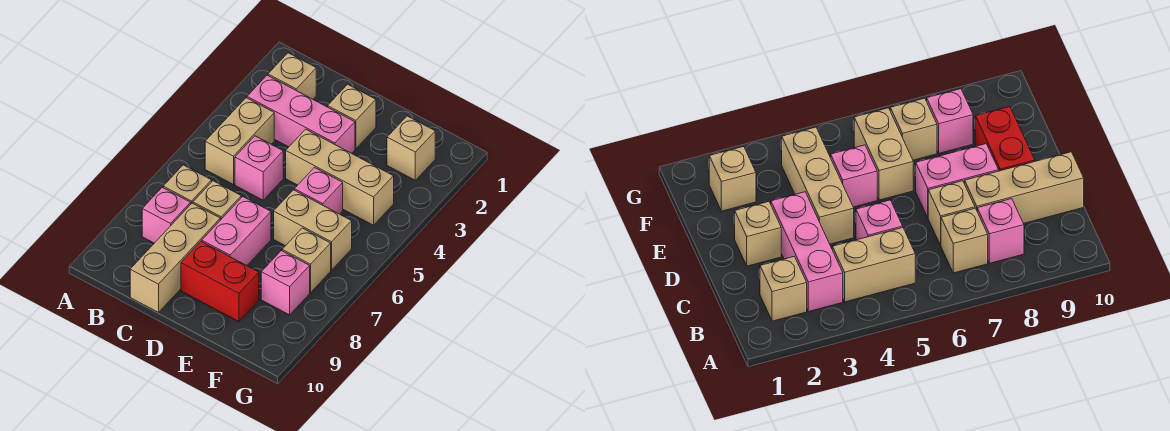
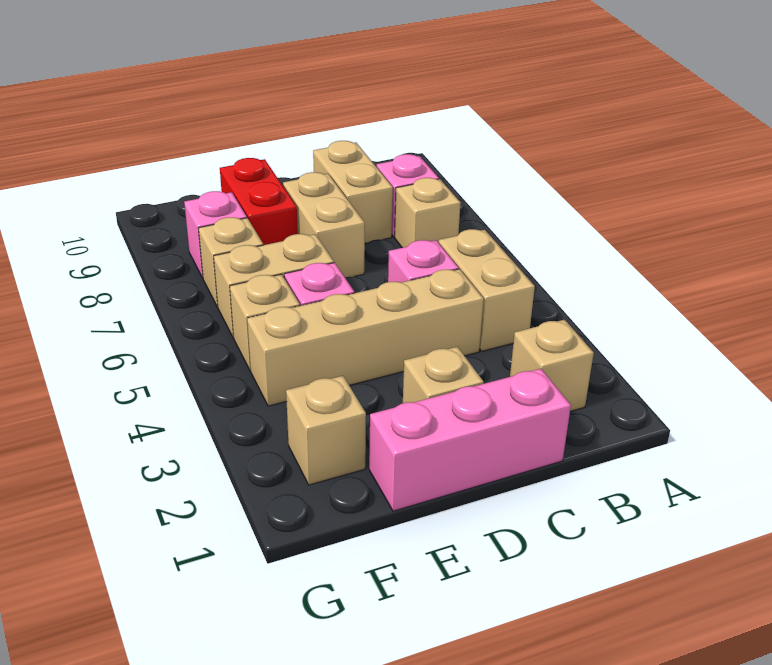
pink 1x3 brick [247,75,355,153] -> pink 1x3 brick moved to [369,369,571,511]
tan 1x1 brick [193,181,241,220] -> tan 1x1 brick moved to [230,274,300,371]
tan 1x3 brick [130,203,220,312] -> tan 1x2 brick [313,141,393,243]
tan 1x3 brick [286,129,394,225] -> tan 1x4 brick [247,269,484,406]
pink 1x2 brick [202,197,271,265] -> tan 1x2 brick [283,172,365,277]
red 1x2 brick [181,242,259,322] -> red 1x2 brick turned to [220,158,298,245]

